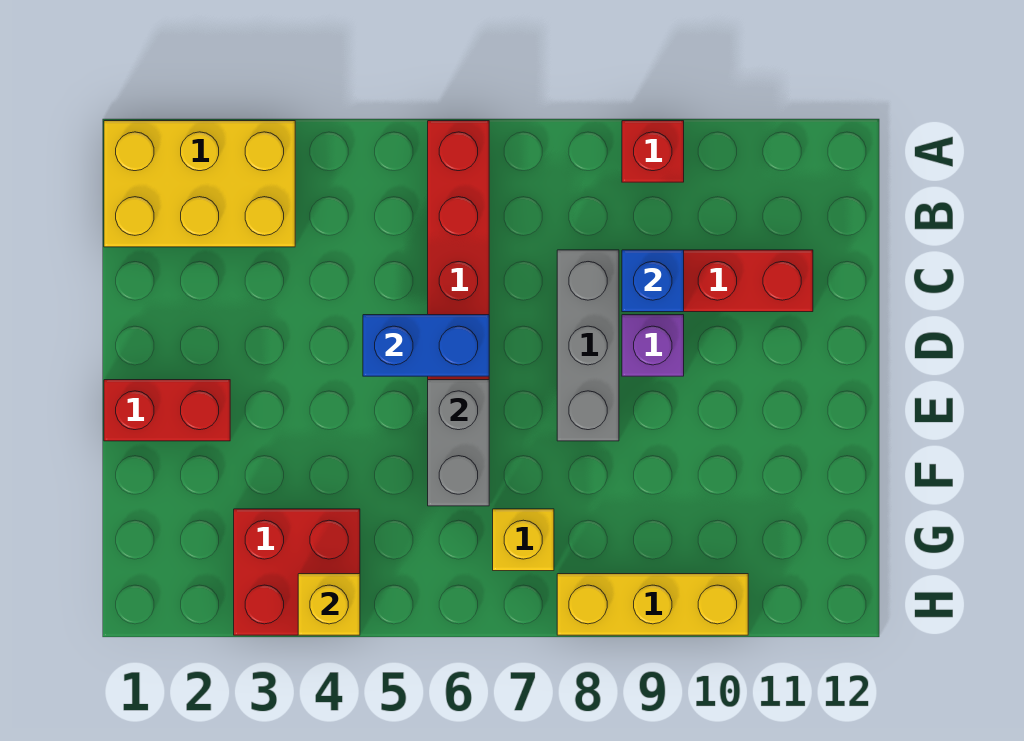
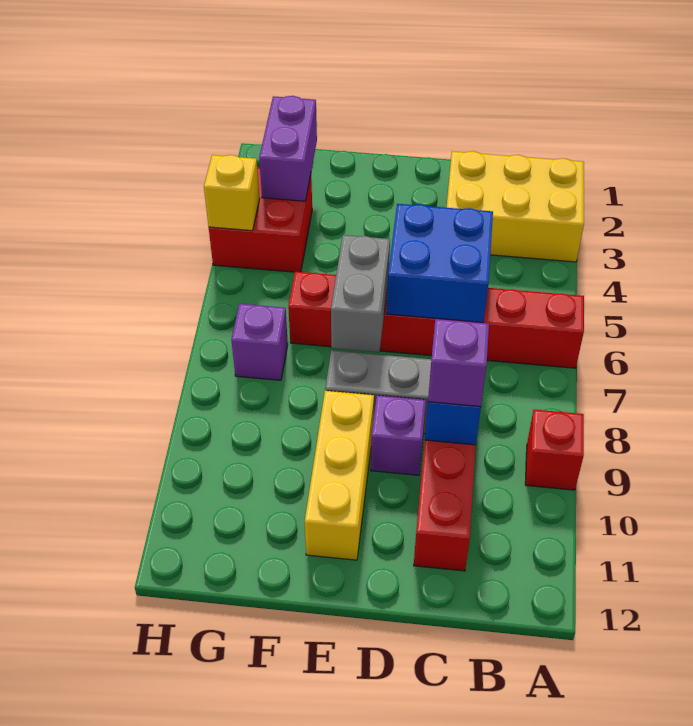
yellow 2x3 brick [104,121,295,247] -> yellow 2x3 brick turned to [447,151,584,262]
none -> purple 1x1 brick [428,319,489,407]
blue 1x2 brick [363,315,489,376] -> blue 2x2 brick [387,204,493,322]
red 1x2 brick [104,380,230,441] -> none
grey 1x2 brick [428,380,489,506] -> grey 1x2 brick turned to [331,235,390,352]
none -> purple 1x2 brick [259,96,317,201]
yellow 1x1 brick [493,509,554,571] -> purple 1x1 brick [231,304,288,380]
yellow 1x3 brick [557,574,748,635] -> yellow 1x3 brick moved to [305,391,374,560]

